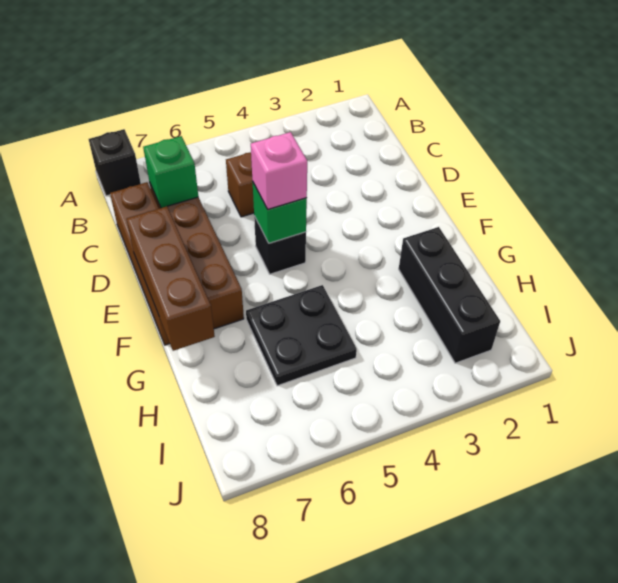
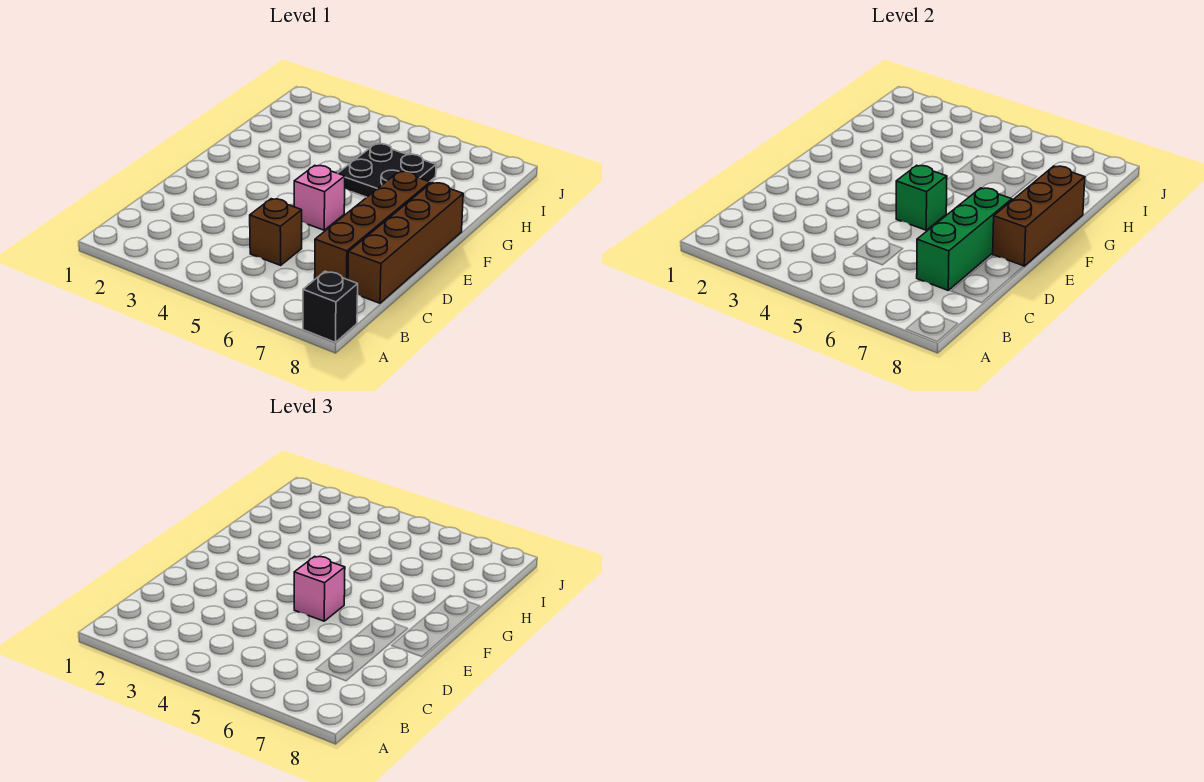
green 1x1 brick [143,136,198,208] -> green 1x3 brick [917,188,1012,290]
black 1x1 brick [254,216,306,274] -> pink 1x1 brick [294,165,345,230]
black 1x3 brick [399,227,500,363] -> none

